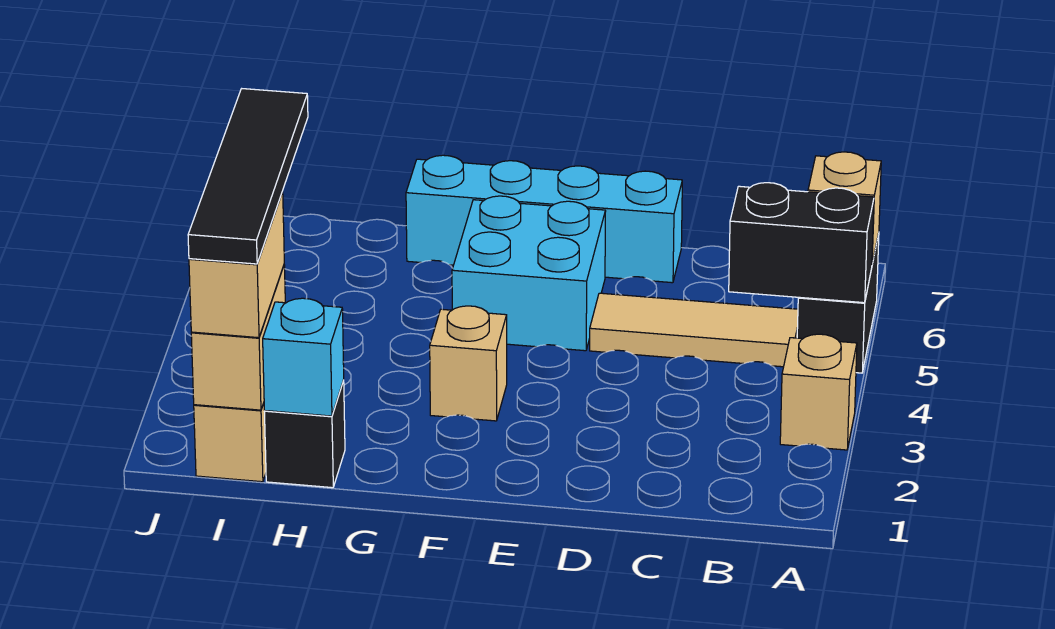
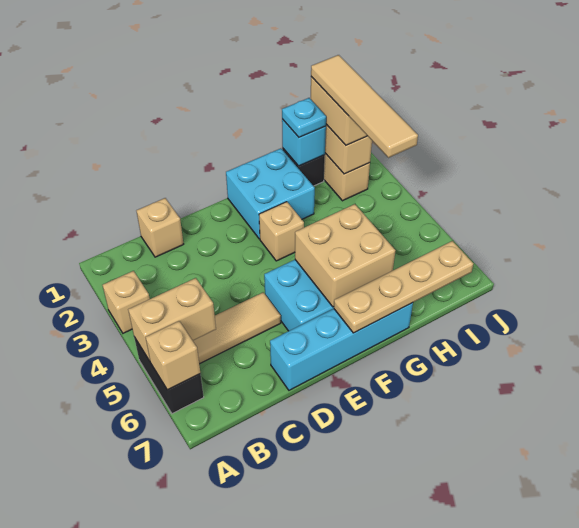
black 1x2 brick [729,183,874,303] -> tan 1x2 brick [128,278,216,361]
none -> tan 1x1 brick [136,198,183,257]
none -> cyan 2x2 brick [226,148,315,239]
none -> tan 2x2 brick [295,204,395,307]
none -> tan 1x4 plate [334,241,473,333]
none -> cyan 1x1 plate [282,98,326,137]
black 1x4 tile [188,89,308,264] -> tan 1x4 tile [311,55,418,158]

